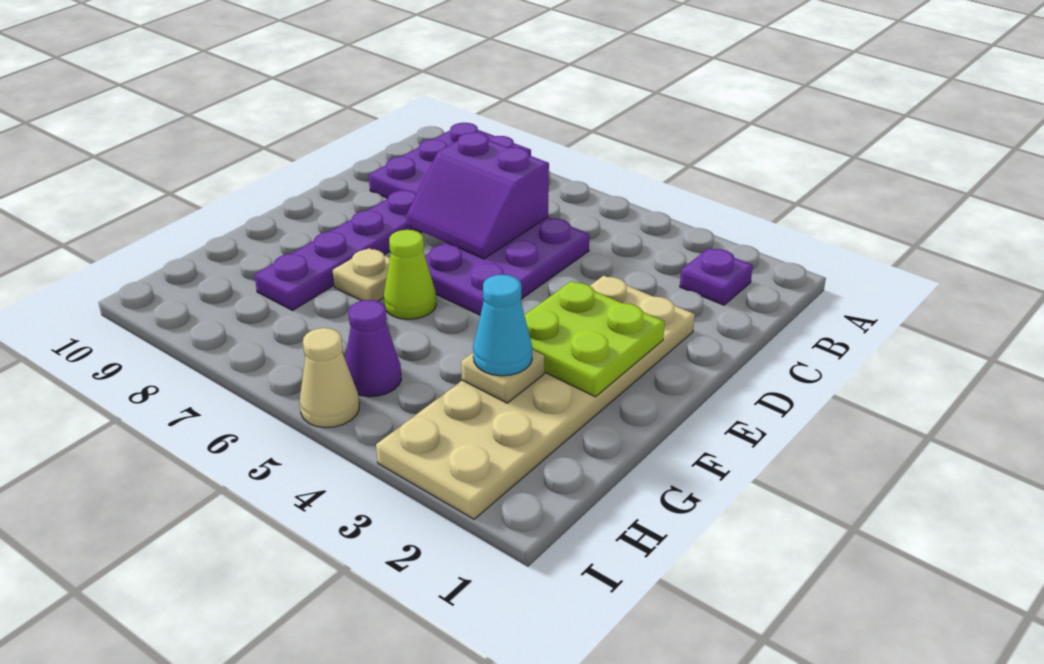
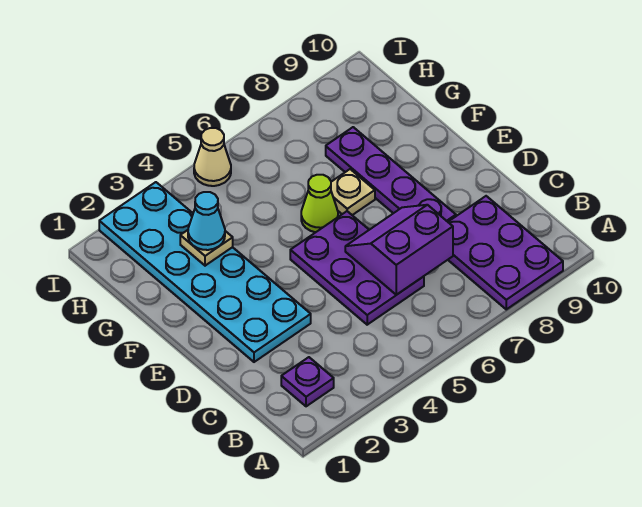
tan 2x6 plate [376,276,695,519] -> cyan 2x6 plate [99,182,311,362]
lime 2x2 plate [524,281,665,397] -> none
purple 1x1 cone [345,300,401,397] -> none

